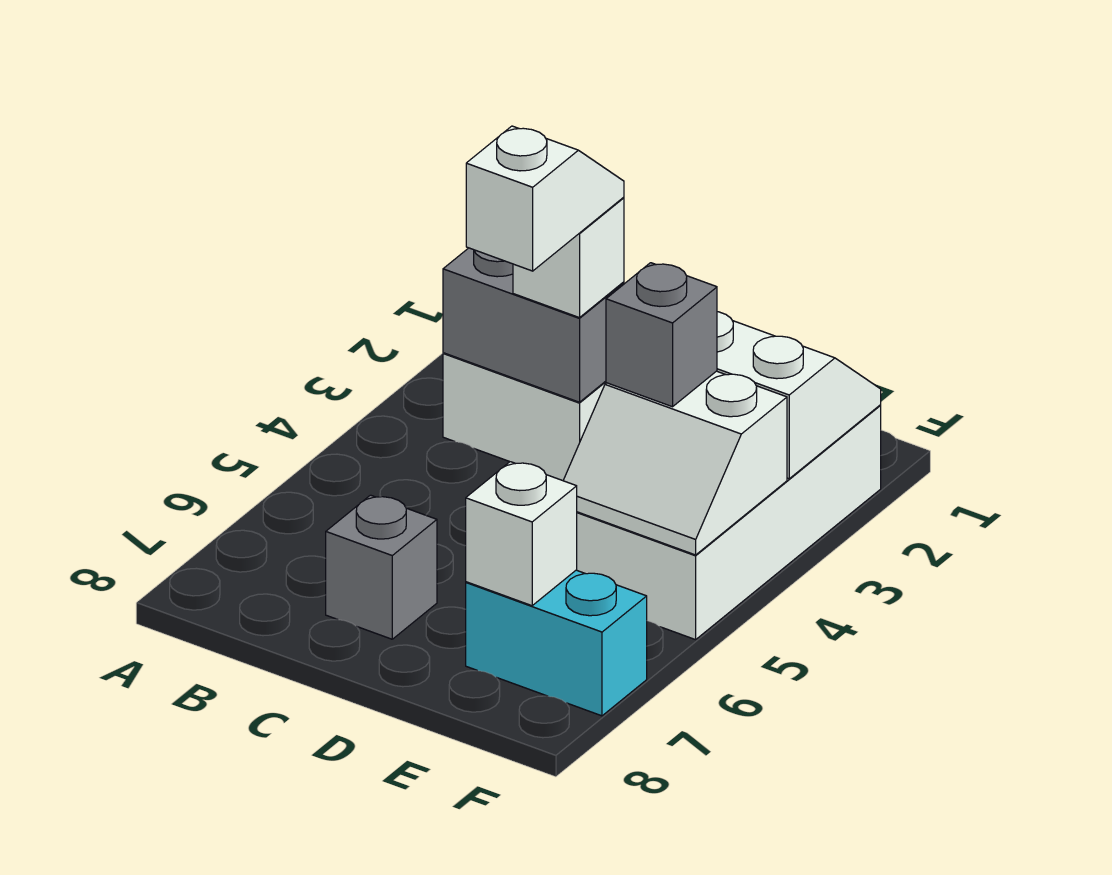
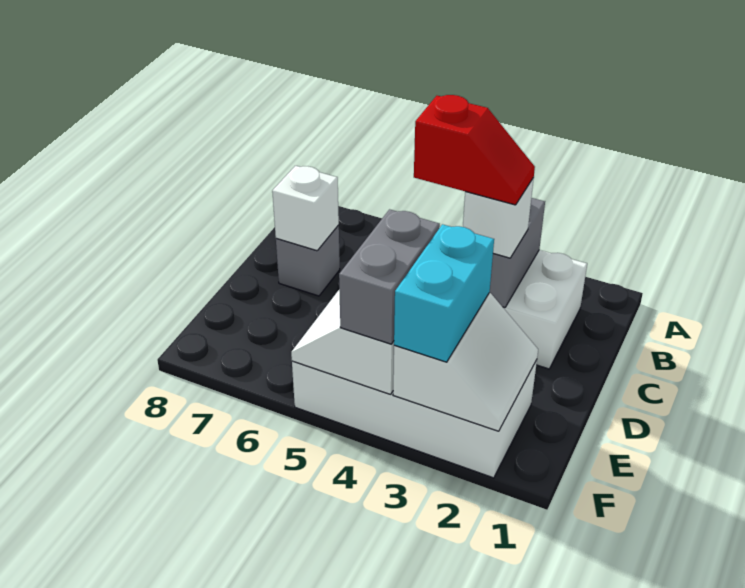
white 1x2 slope [466,126,624,271] -> red 1x2 slope [414,95,535,205]
grey 1x1 brick [606,263,717,407] -> grey 1x2 brick [339,209,440,344]
cyan 1x2 brick [466,570,647,716] -> cyan 1x2 brick moved to [394,224,494,362]
white 1x1 brick [466,462,577,606] -> white 1x1 brick moved to [272,166,339,251]

